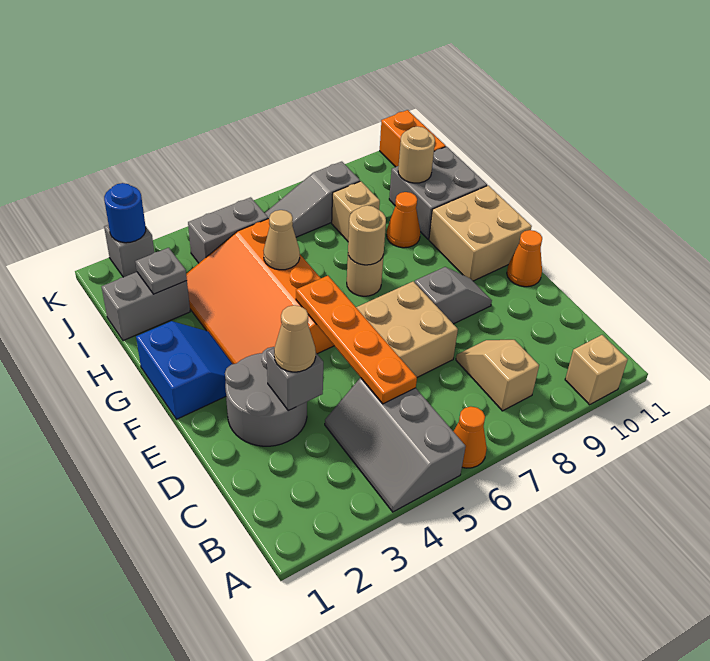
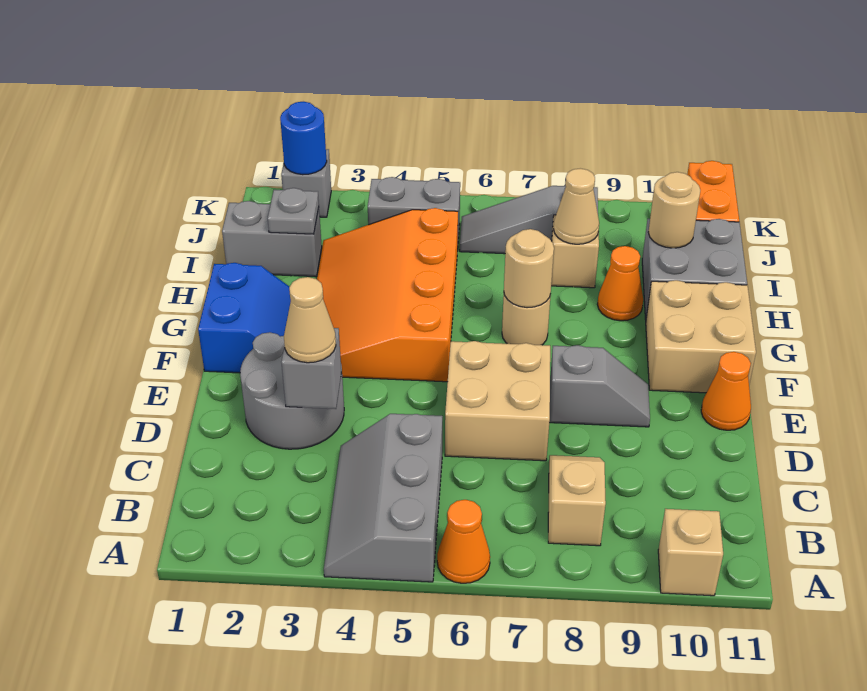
orange 1x4 plate [296,276,417,404] -> none
tan 1x1 cone [263,210,300,270] -> tan 1x1 cone moved to [554,168,599,244]

